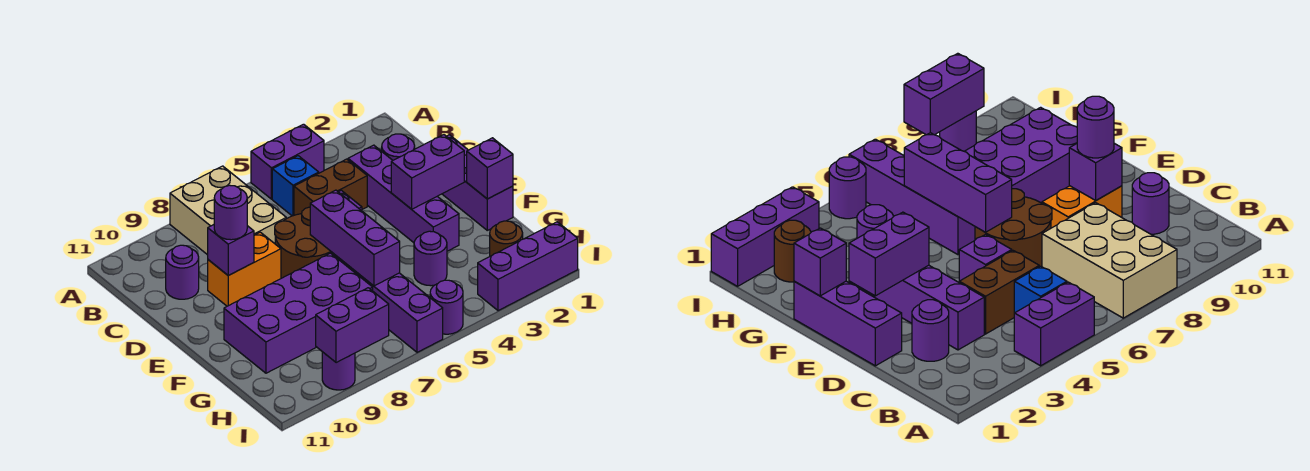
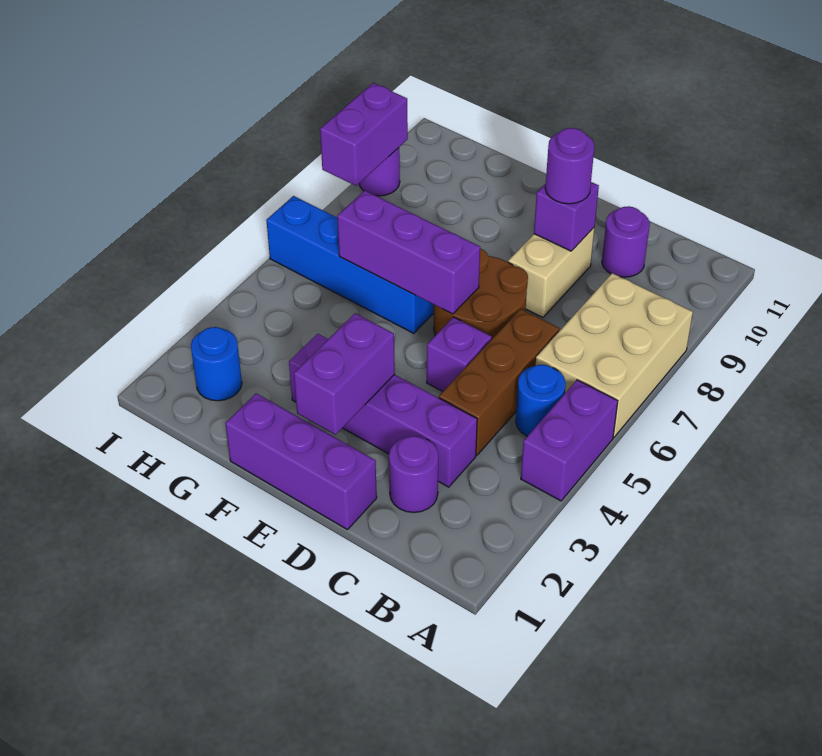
tan 2x3 brick [170,166,286,255] -> tan 2x3 brick turned to [536,273,693,437]
blue 1x1 brick [272,156,319,216] -> blue 1x1 round brick [516,365,566,436]
brown 1x2 brick [294,159,367,215] -> brown 1x3 brick [439,309,559,455]
orange 1x2 brick [208,232,281,306] -> tan 1x2 brick [508,227,595,317]
purple 1x1 brick [467,138,513,199] -> none
purple 1x4 brick [332,253,443,352] -> blue 1x4 brick [266,196,434,333]
purple 2x4 brick [224,253,373,373] -> none
purple 1x1 round brick [414,231,447,286] -> none
brown 1x1 round brick [490,221,523,256] -> blue 1x1 round brick [191,327,242,401]
purple 1x3 brick [478,222,578,311] -> none
purple 1x1 round brick [430,280,463,334] -> none

